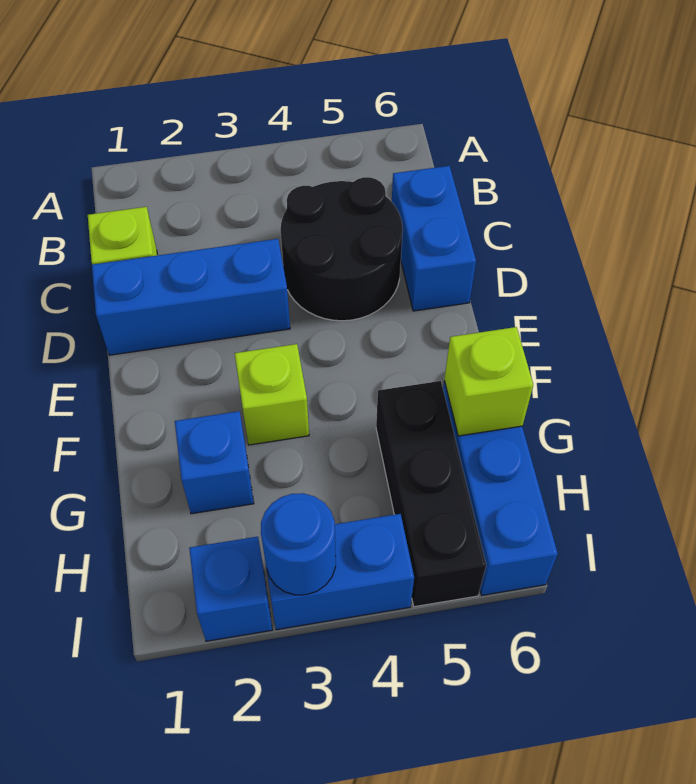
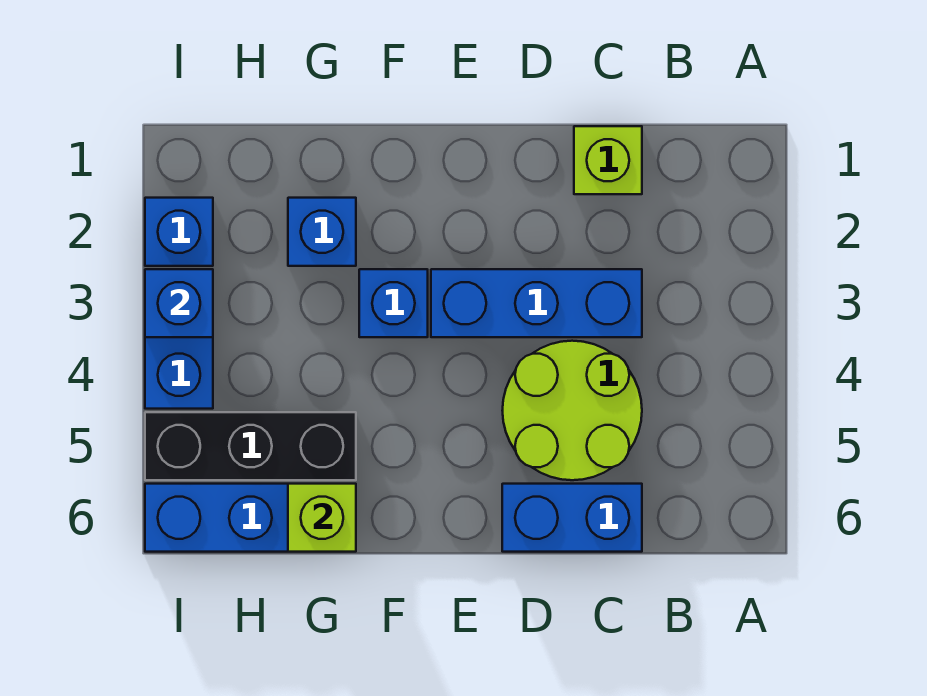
black 2x2 round brick [280,177,403,321] -> lime 2x2 round brick [502,341,642,480]
blue 1x3 brick [92,239,290,355] -> blue 1x3 brick turned to [431,269,642,337]
lime 1x1 brick [234,344,309,445] -> blue 1x1 brick [359,269,428,337]
blue 1x1 round brick [261,493,336,595] -> blue 1x1 brick [145,269,213,337]

